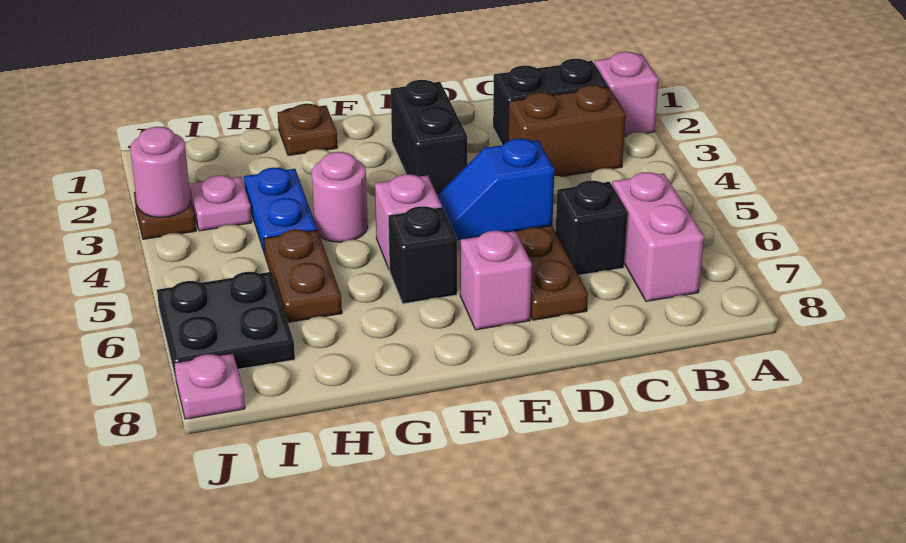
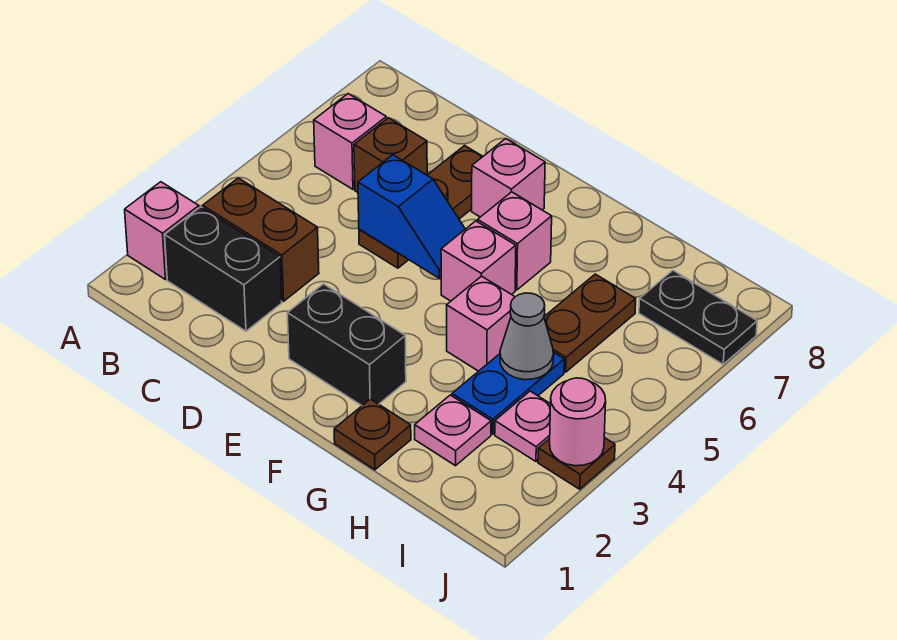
pink 1x2 brick [612,172,704,301] -> pink 1x1 brick [314,94,386,189]
black 1x1 brick [556,181,628,275] -> brown 1x1 brick [354,118,427,192]
black 1x2 brick [391,80,467,195] -> black 1x2 brick turned to [287,284,406,406]
black 1x1 brick [388,206,457,304] -> pink 1x1 brick [478,192,552,290]
pink 1x1 round brick [312,152,368,242] -> pink 1x1 brick [447,276,515,371]
none -> grey 1x1 cone [500,293,554,380]
black 2x2 plate [157,272,295,378] -> black 1x2 plate [639,271,757,364]
pink 1x1 plate [174,353,245,419] -> pink 1x1 plate moved to [415,395,491,466]

